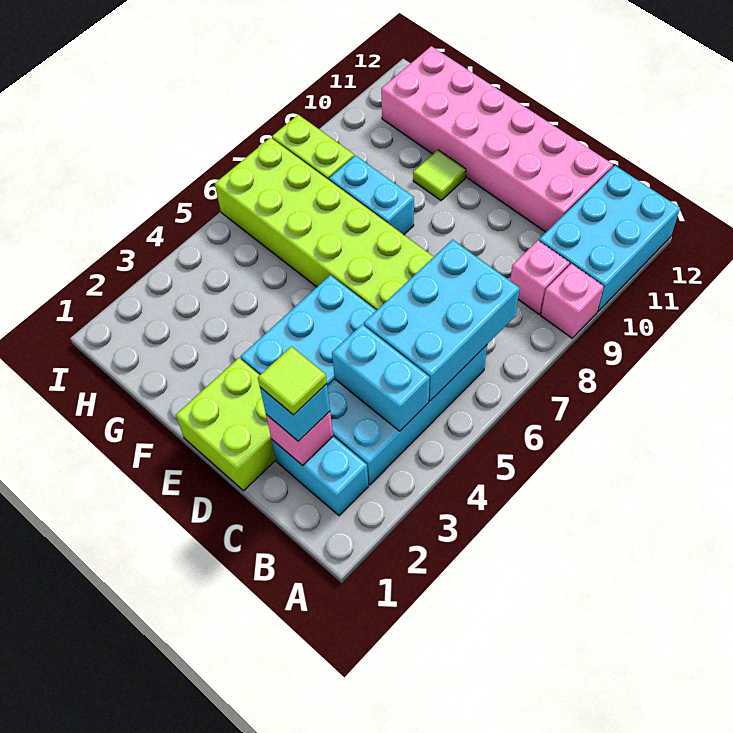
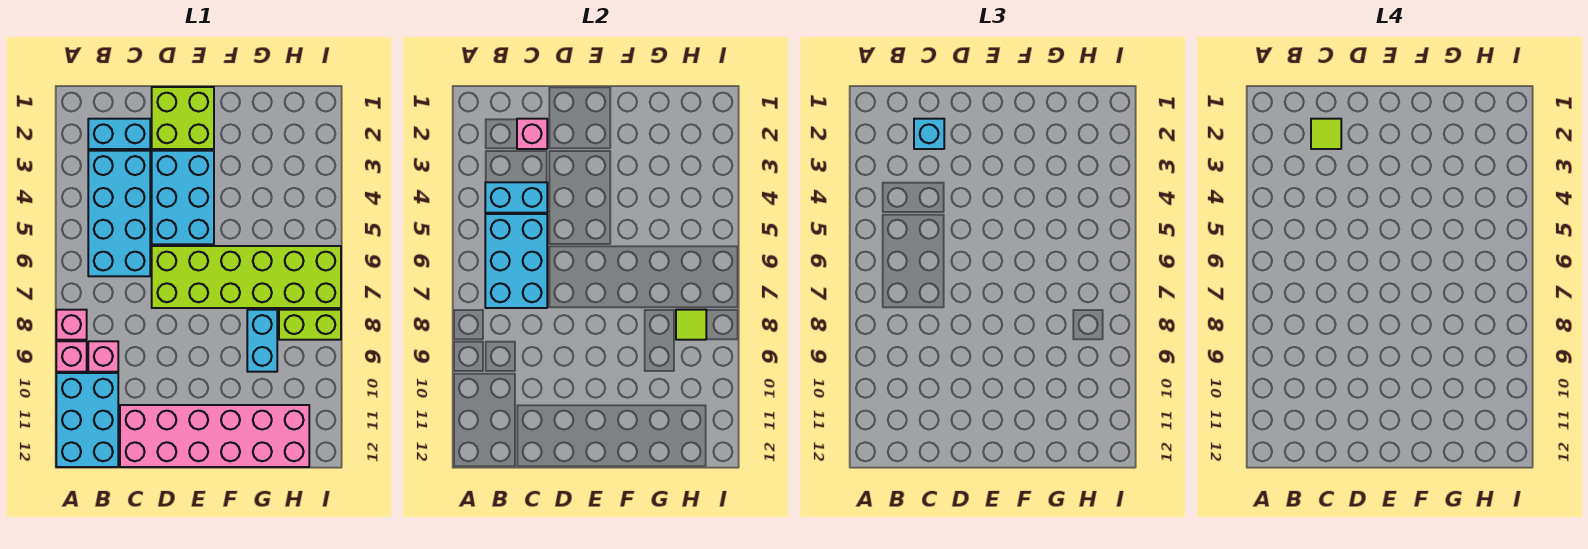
none -> pink 1x1 brick [56,310,87,340]
cyan 1x2 brick [329,156,414,235] -> cyan 1x2 brick turned to [247,310,277,372]
lime 1x1 tile [413,150,466,200] -> lime 1x1 tile moved to [676,310,706,340]

